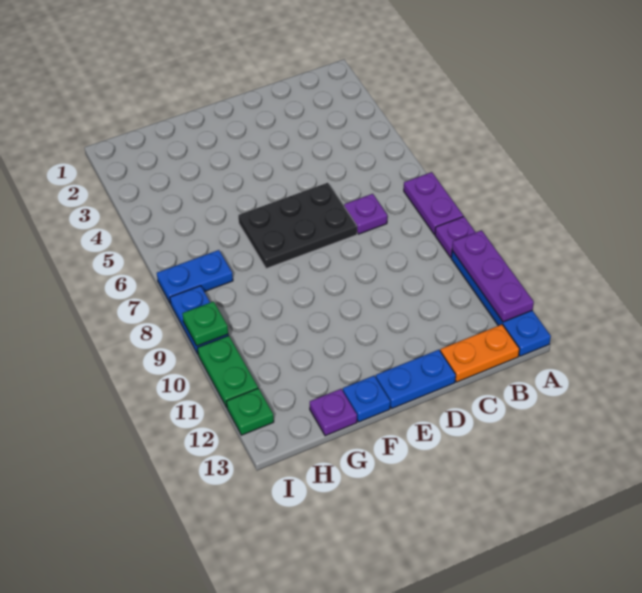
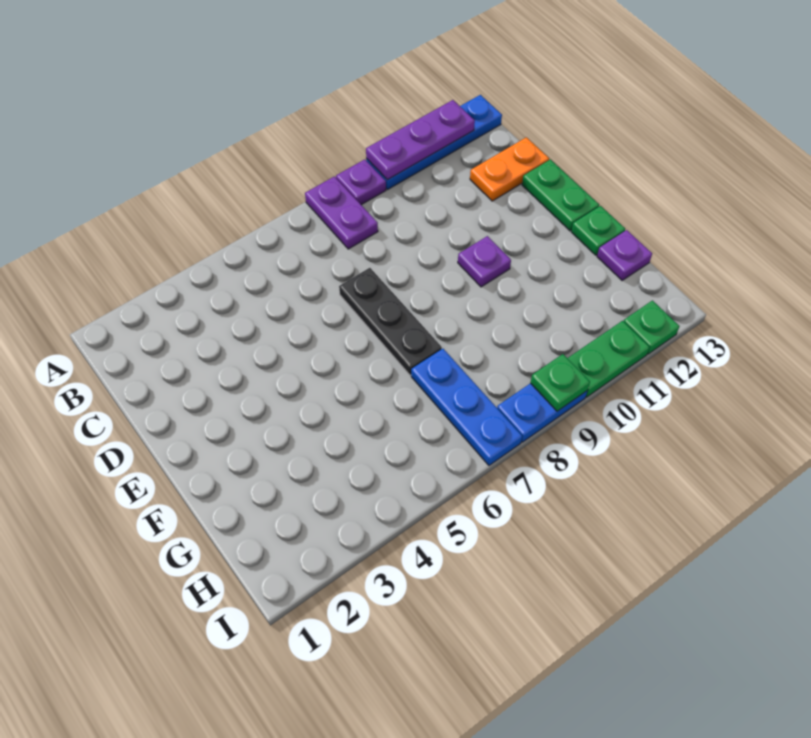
purple 1x2 plate [404,172,463,234] -> purple 1x2 plate turned to [305,176,378,249]
orange 1x2 plate [440,325,519,382] -> orange 1x2 plate turned to [470,137,549,201]
purple 1x1 plate [344,194,387,234] -> purple 1x1 plate moved to [458,236,511,287]
black 2x3 plate [238,183,357,269] -> black 1x3 plate [339,268,442,375]
blue 1x2 plate [376,350,456,408] -> green 1x2 plate [522,159,599,231]
blue 1x1 plate [343,376,390,422] -> green 1x1 plate [571,206,625,255]
blue 1x2 plate [157,250,233,304] -> blue 1x3 plate [411,349,522,465]

